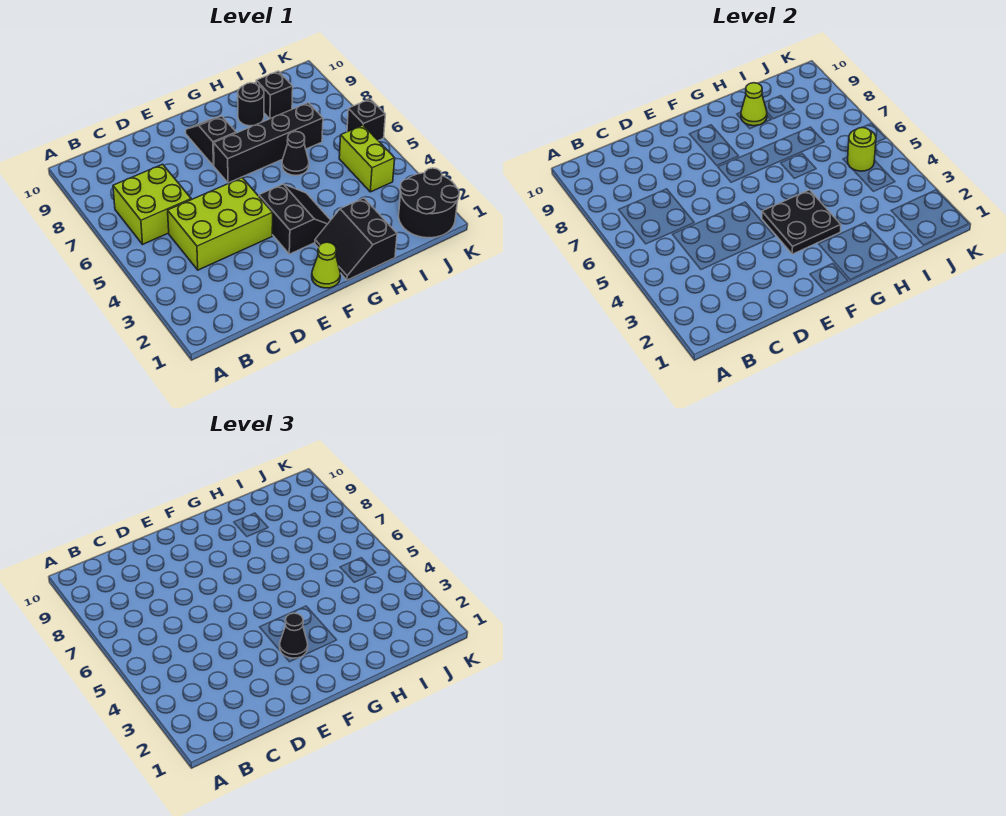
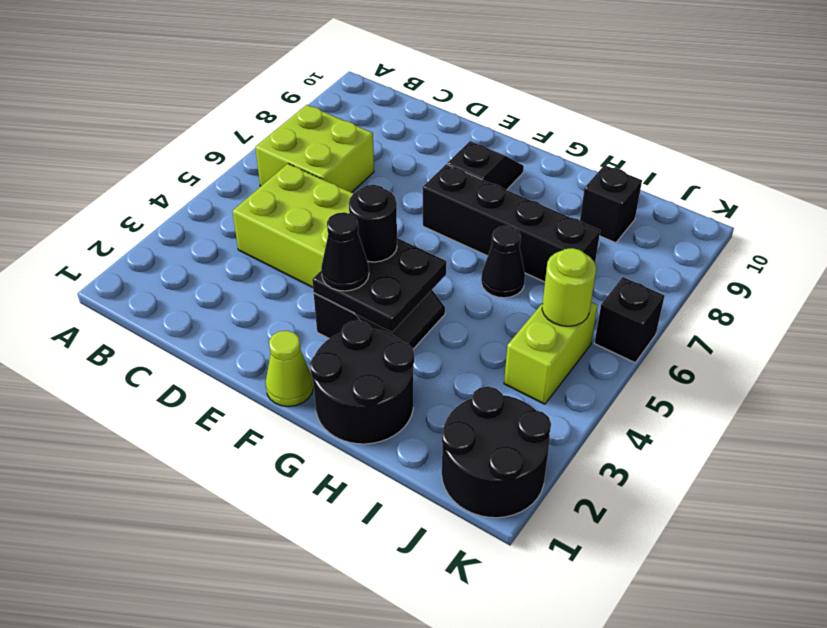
black 2x2 slope [315,198,397,280] -> black 2x2 round brick [310,321,414,444]
black 1x1 round brick [238,83,264,126] -> black 1x1 round brick moved to [349,185,397,262]
lime 1x1 cone [741,83,767,126] -> none

